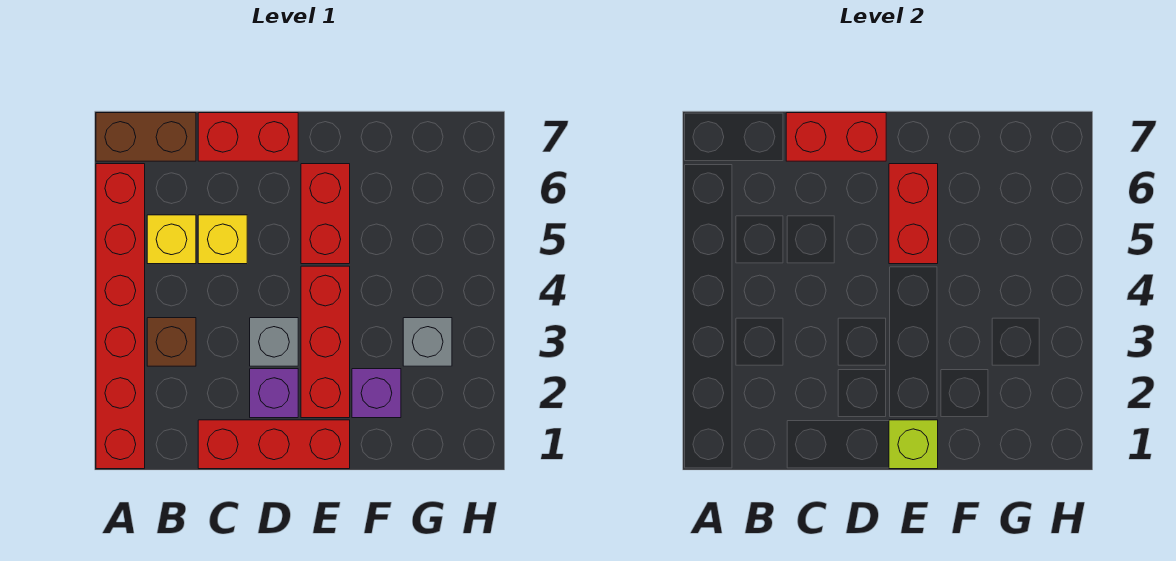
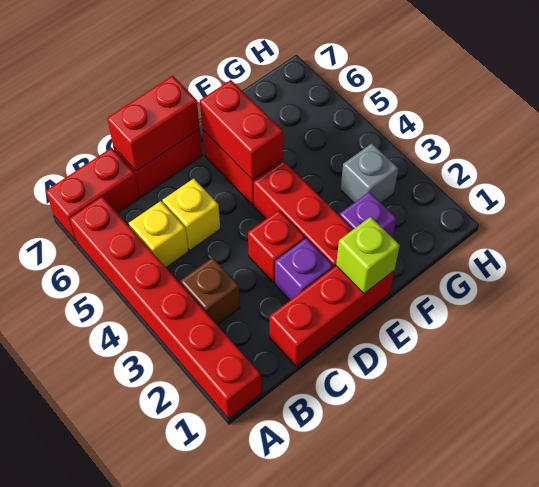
brown 1x2 brick [96,113,196,161] -> red 1x2 brick [46,148,140,241]
grey 1x1 brick [250,318,298,366] -> red 1x1 brick [248,210,305,283]

